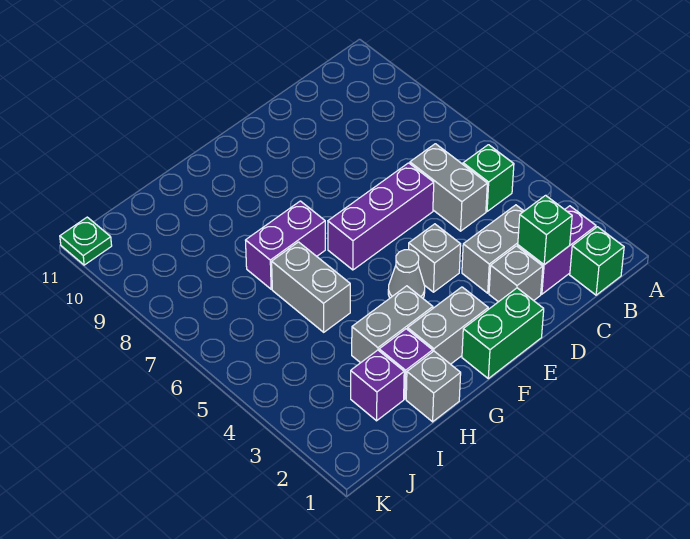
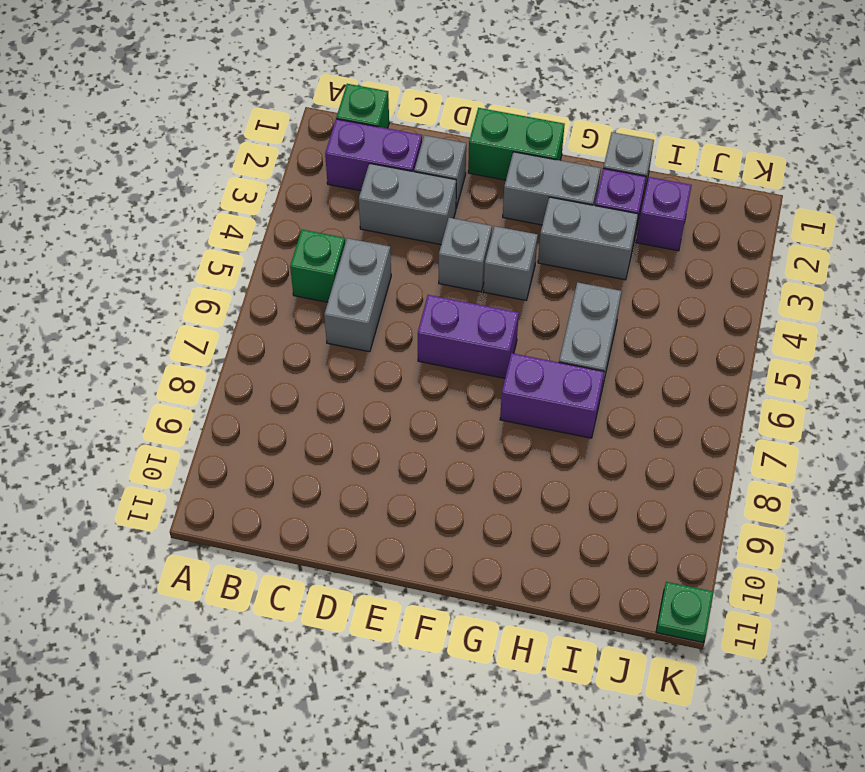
green 1x1 brick [518,195,572,265] -> none
purple 1x3 brick [328,163,434,270] -> purple 1x2 brick [418,295,519,378]
grey 1x1 cone [388,250,425,298] -> grey 1x1 brick [484,226,538,300]

